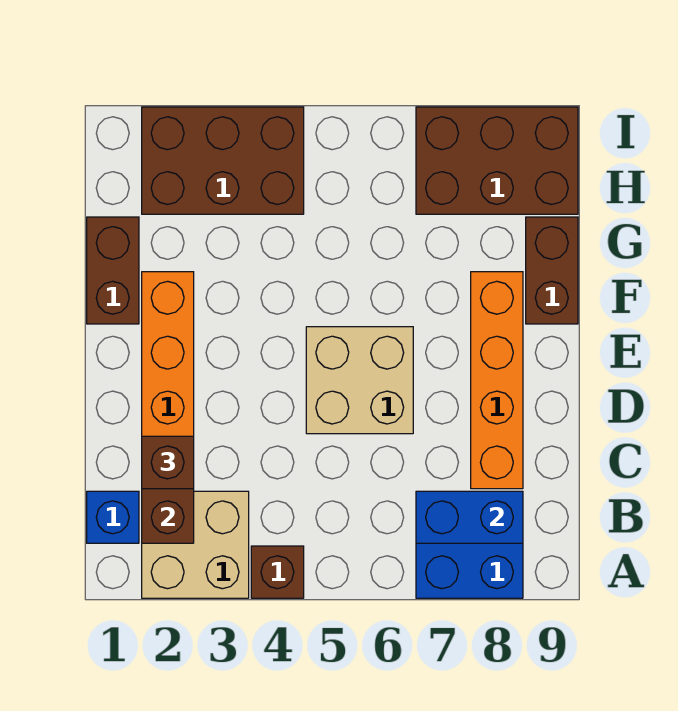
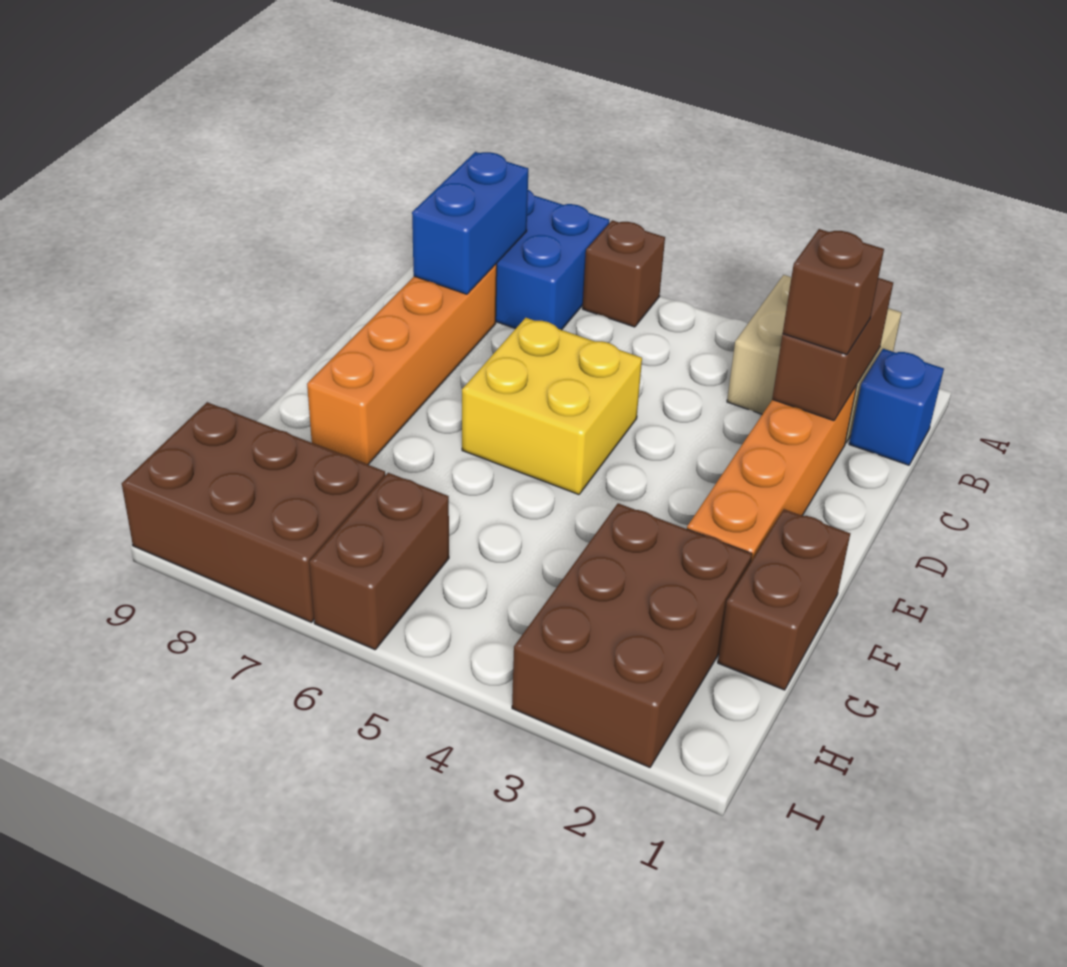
brown 1x1 brick [251,546,304,598] -> brown 1x1 brick moved to [583,220,665,327]
blue 1x2 brick [416,491,523,543] -> blue 1x2 brick turned to [412,152,528,294]
tan 2x2 brick [306,327,413,434] -> yellow 2x2 brick [462,318,642,495]
brown 1x2 brick [526,217,578,324] -> brown 1x2 brick moved to [309,473,449,650]
brown 2x3 brick [142,107,304,214] -> brown 2x3 brick turned to [512,503,752,767]

